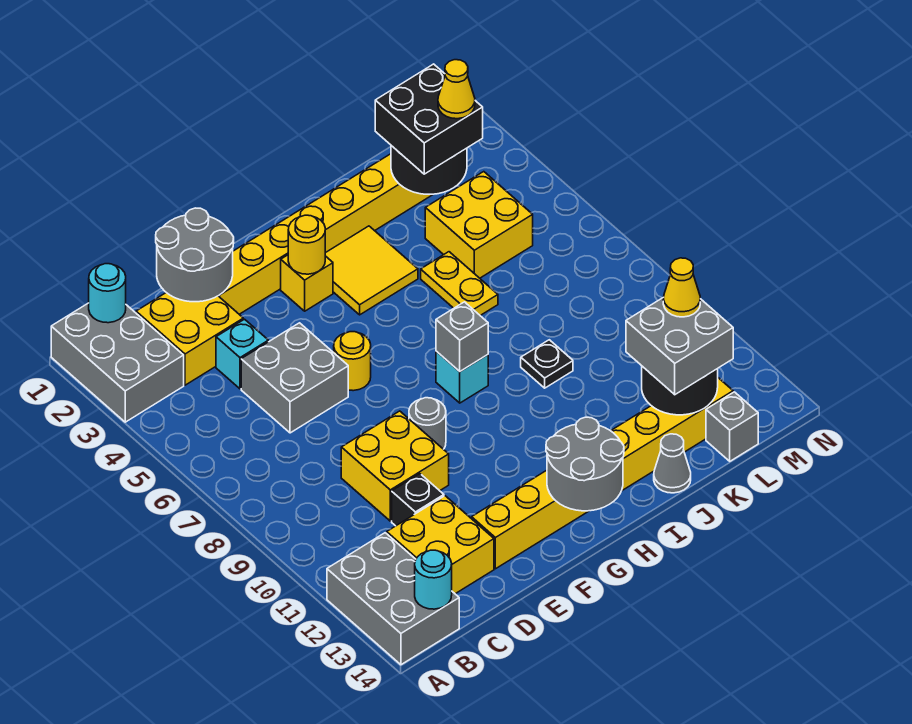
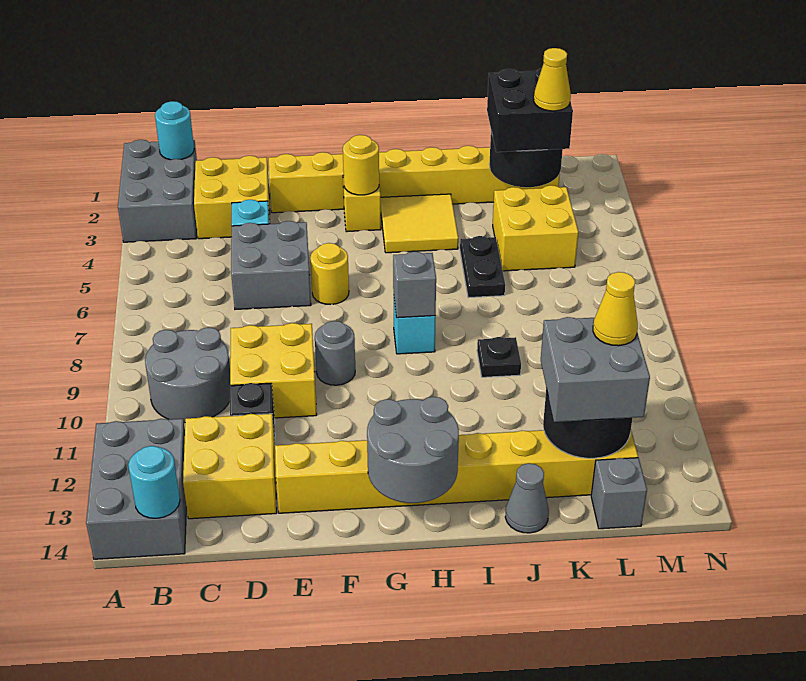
grey 2x2 round brick [156,208,234,302] -> grey 2x2 round brick moved to [145,327,230,423]
yellow 1x2 plate [421,252,498,315] -> black 1x2 plate [460,236,505,298]

